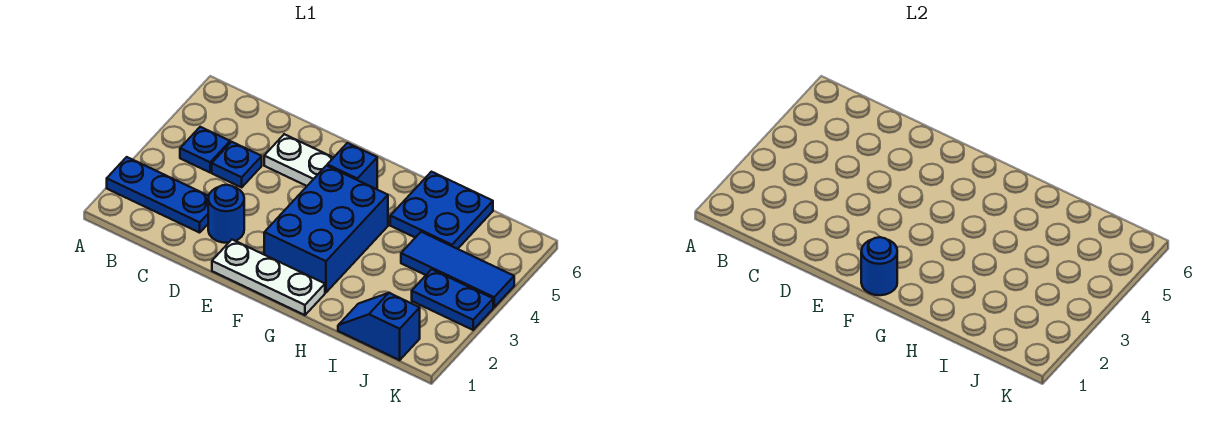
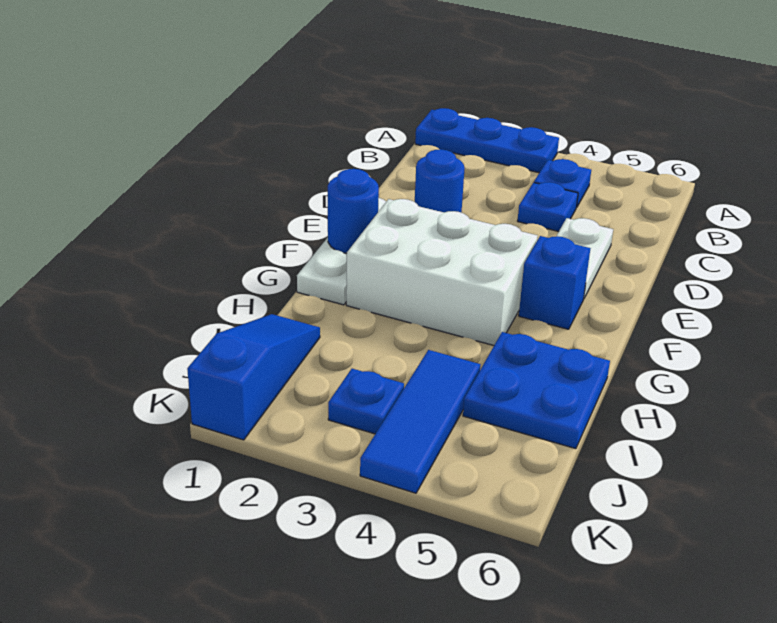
blue 1x3 plate [107,157,209,233] -> blue 1x3 plate turned to [415,108,559,173]
blue 2x3 brick [264,166,388,293] -> white 2x3 brick [346,199,538,345]
blue 1x2 slope [338,293,420,360] -> blue 1x3 slope [187,314,320,440]
blue 1x2 plate [412,269,493,330] -> blue 1x1 plate [328,369,404,434]

